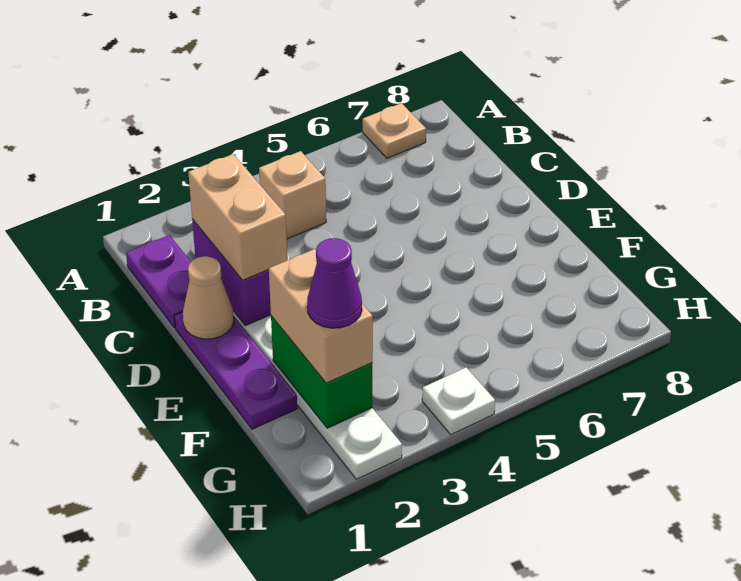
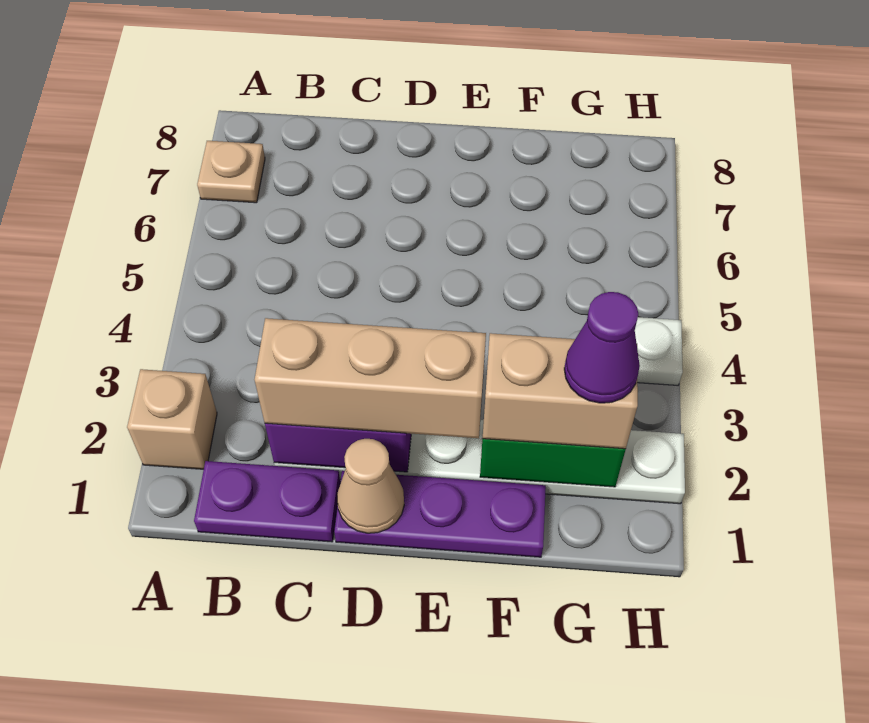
tan 1x1 brick [259,151,326,239] -> tan 1x1 brick moved to [127,369,217,469]
tan 1x2 brick [188,154,287,280] -> tan 1x3 brick [255,318,486,438]

